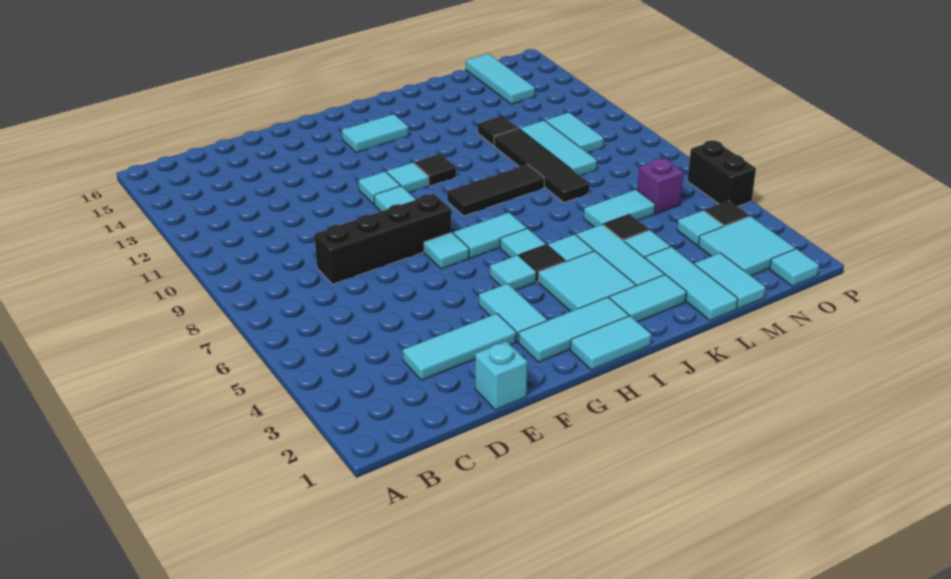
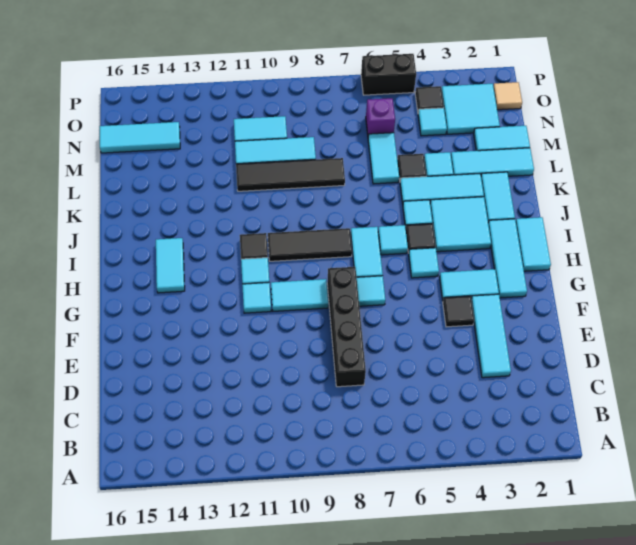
cyan 1x1 brick [475,341,527,410] -> none
black 1x3 tile [447,164,544,216] -> black 1x3 tile turned to [268,228,352,261]
black 1x1 tile [478,116,518,146] -> black 1x1 tile moved to [443,296,474,327]
cyan 1x1 tile [770,249,819,286] -> tan 1x1 tile [493,82,522,110]

